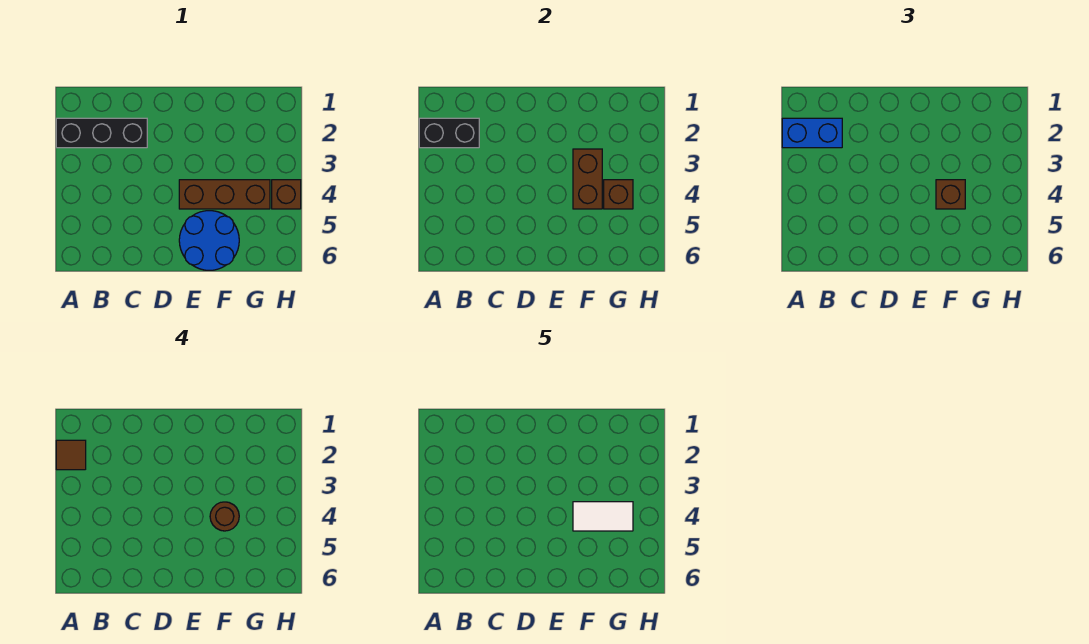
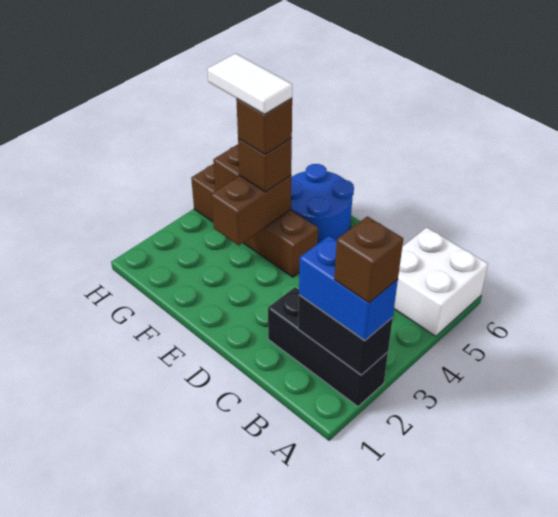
brown 1x1 tile [56,440,86,470] -> brown 1x1 brick [334,216,403,303]
none -> white 2x2 brick [394,227,488,336]
brown 1x1 round brick [210,502,239,531] -> brown 1x1 brick [236,98,292,155]

